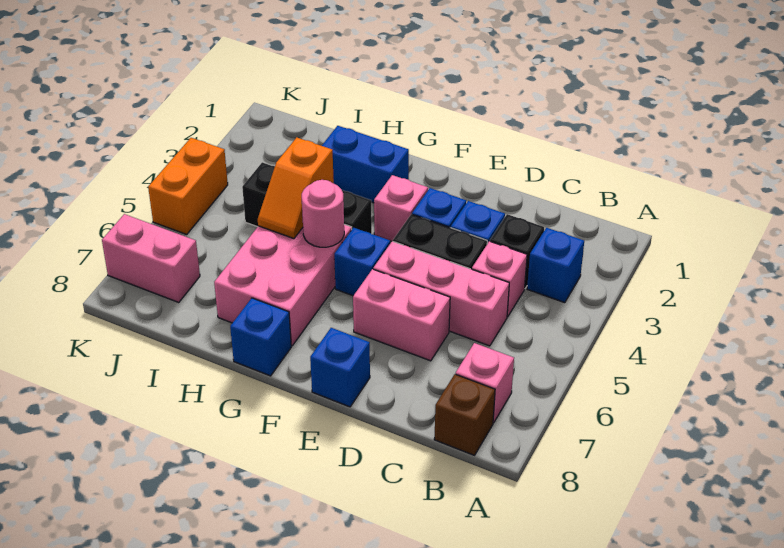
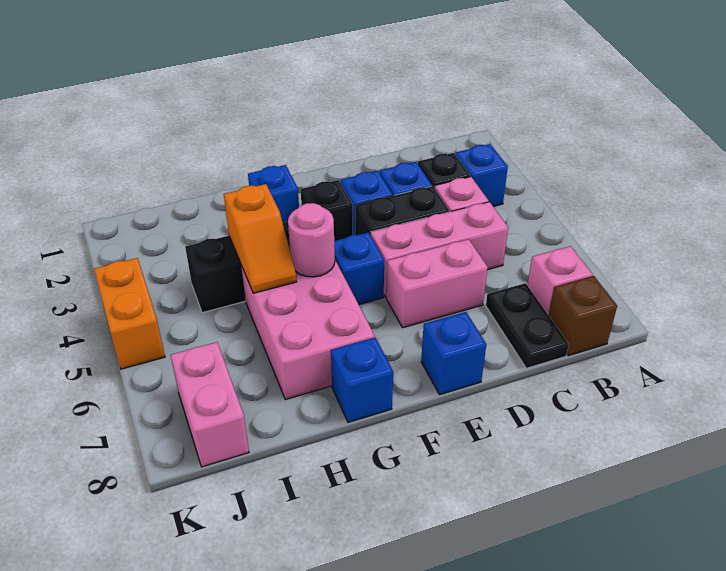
none -> black 1x2 plate [486,283,569,368]
pink 1x1 brick [374,175,428,241] -> black 1x1 brick [301,180,353,241]
blue 1x2 brick [322,126,409,203] -> blue 1x1 brick [248,165,299,223]
pink 1x2 brick [102,214,200,303] -> pink 1x2 brick turned to [171,342,249,467]

